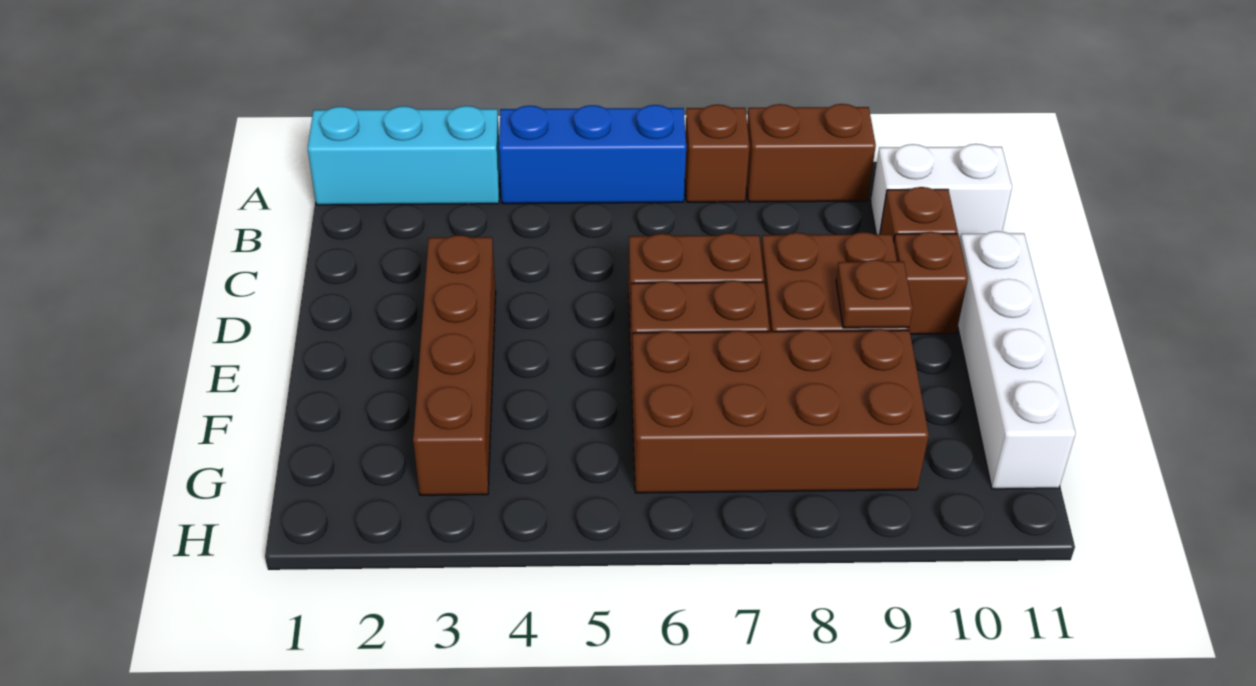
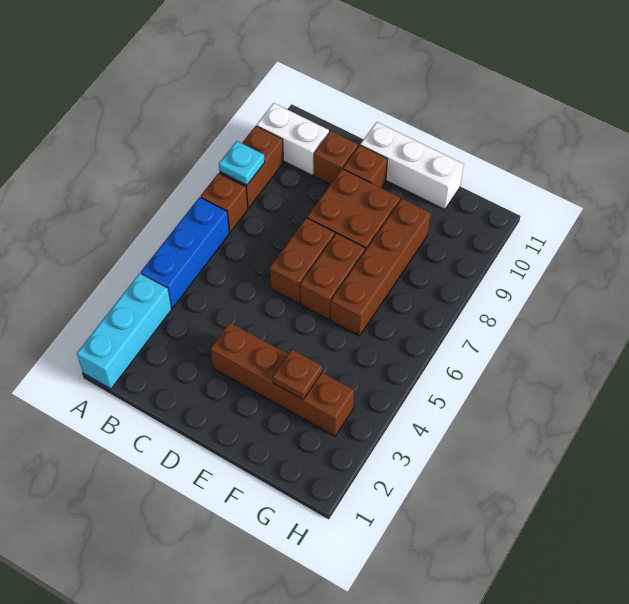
none -> cyan 1x1 plate [219,141,265,185]
white 1x2 brick [871,144,1012,239] -> white 1x2 brick turned to [257,103,329,175]
white 1x4 brick [958,231,1076,489] -> white 1x3 brick [360,122,464,209]
brown 1x1 plate [836,260,913,328] -> brown 1x1 plate moved to [273,349,322,399]
brown 2x4 brick [632,329,929,493] -> brown 1x4 brick [331,199,431,336]

